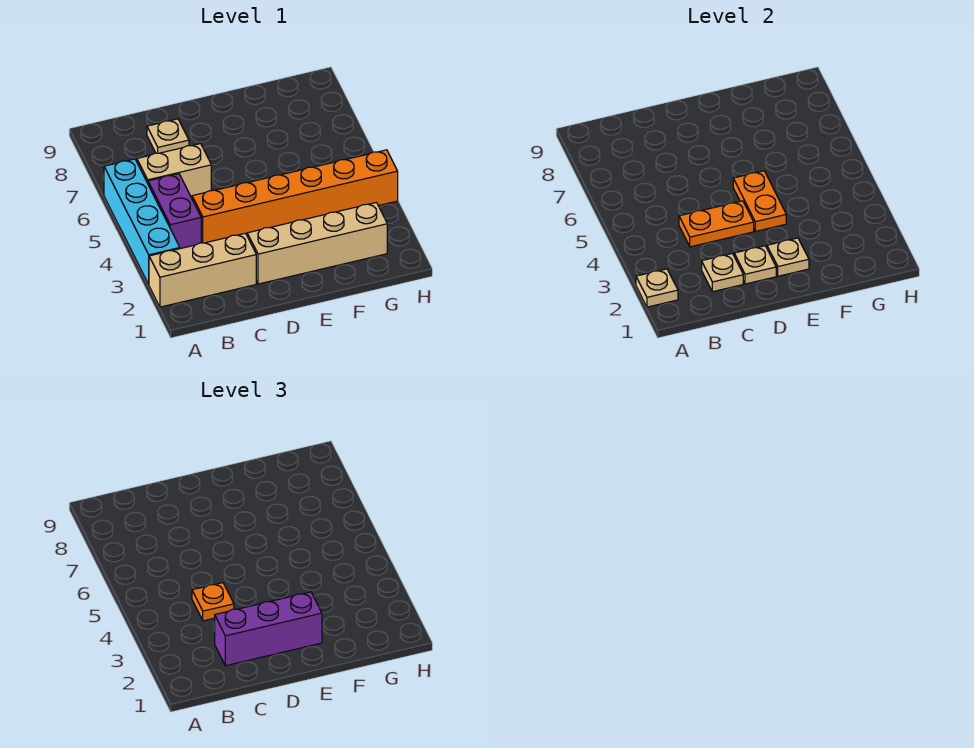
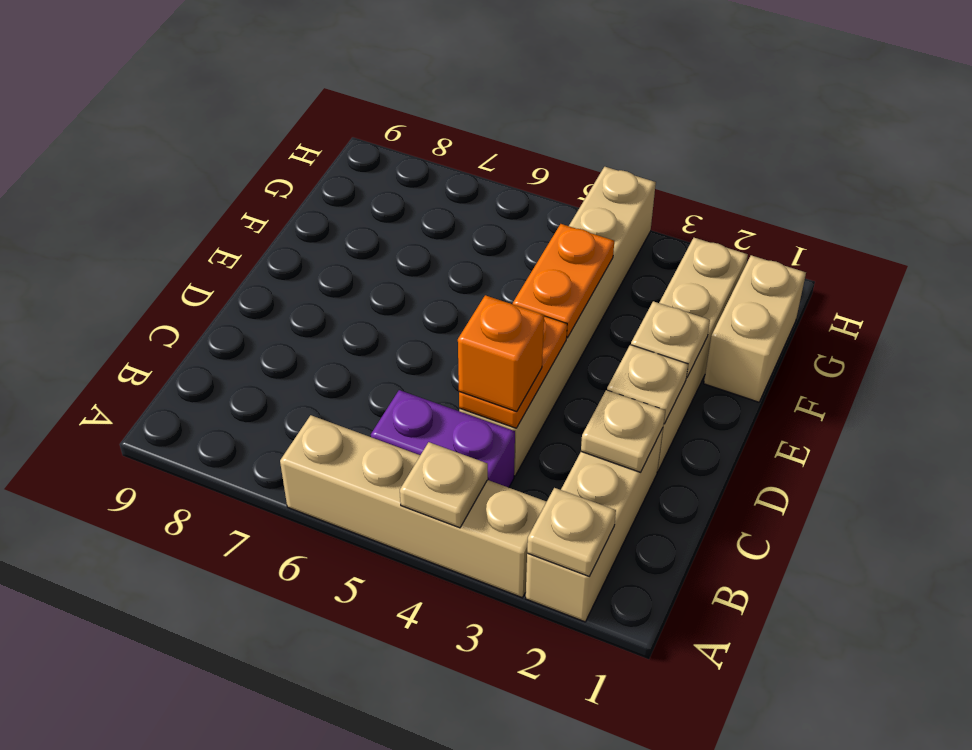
cyan 1x4 brick [104,159,180,284] -> tan 1x4 brick [280,415,547,598]
tan 1x2 brick [137,144,211,198] -> tan 1x2 brick moved to [704,255,806,402]
purple 1x3 brick [215,592,322,666] -> none
orange 1x6 brick [192,150,398,243] -> tan 1x6 brick [459,167,656,476]
orange 1x1 plate [192,583,234,621] -> orange 1x1 brick [458,295,544,412]
tan 1x1 plate [147,119,189,153] -> tan 1x1 plate moved to [400,442,488,528]
orange 1x2 plate [733,171,786,231] -> orange 1x2 plate turned to [513,224,614,338]

